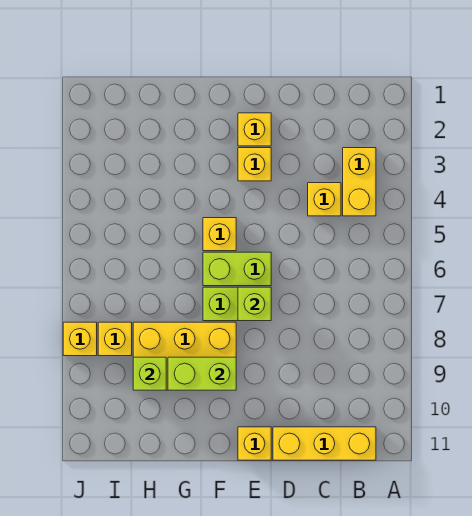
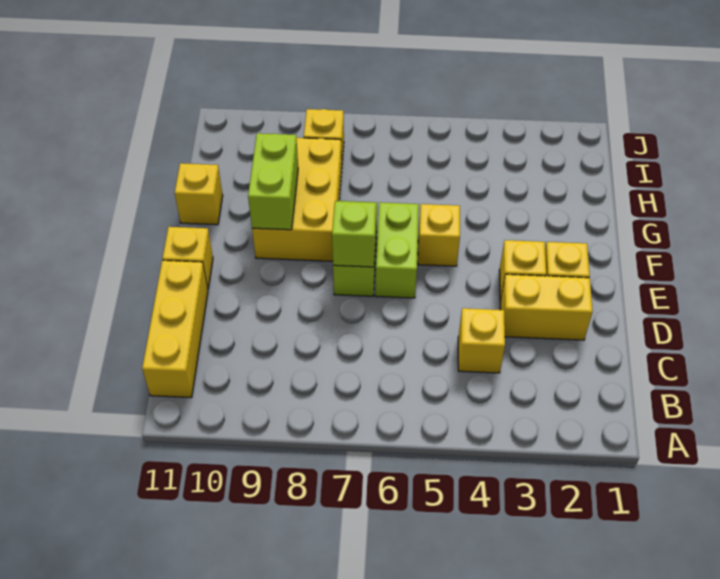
yellow 1x2 brick [343,148,376,216] -> yellow 1x2 brick moved to [500,274,593,340]
lime 1x1 brick [133,357,166,390] -> none
yellow 1x1 brick [63,322,97,356] -> yellow 1x1 brick moved to [175,163,223,225]

